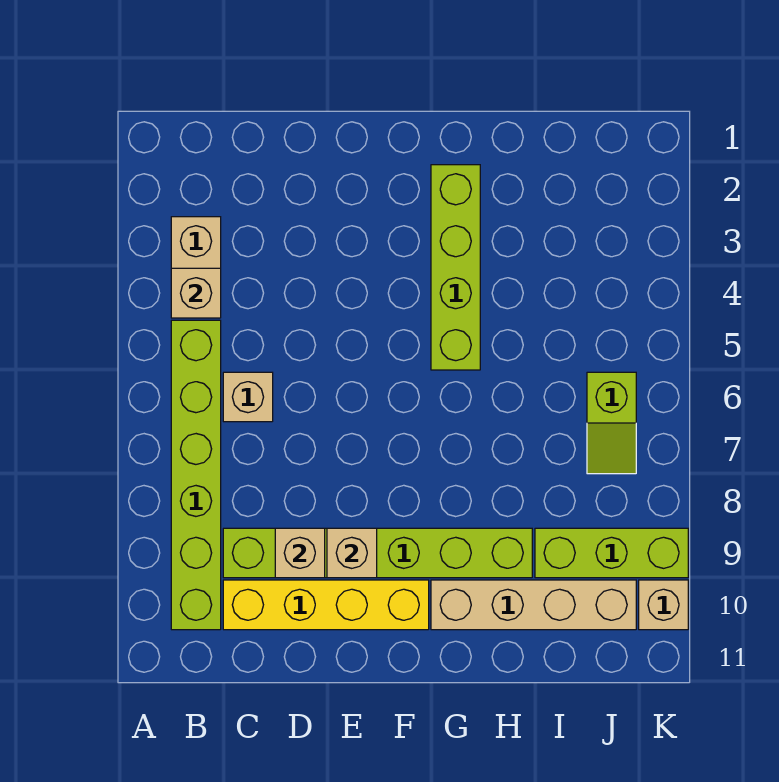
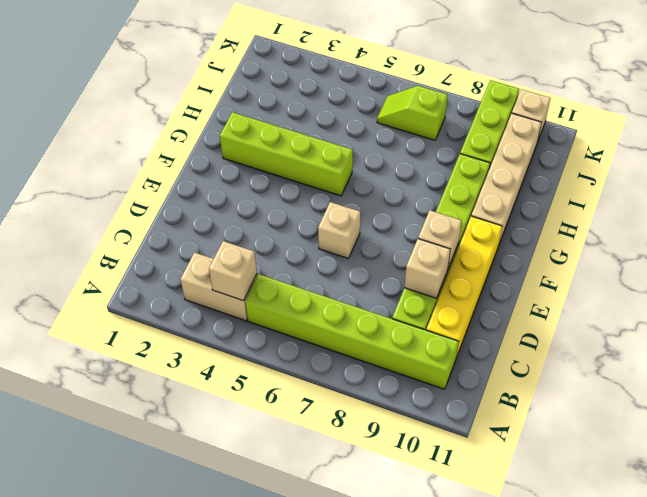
tan 1x1 brick [223,372,273,422] -> tan 1x1 brick moved to [318,202,360,259]
lime 1x2 slope [587,372,636,474] -> lime 1x2 slope turned to [377,86,448,140]

